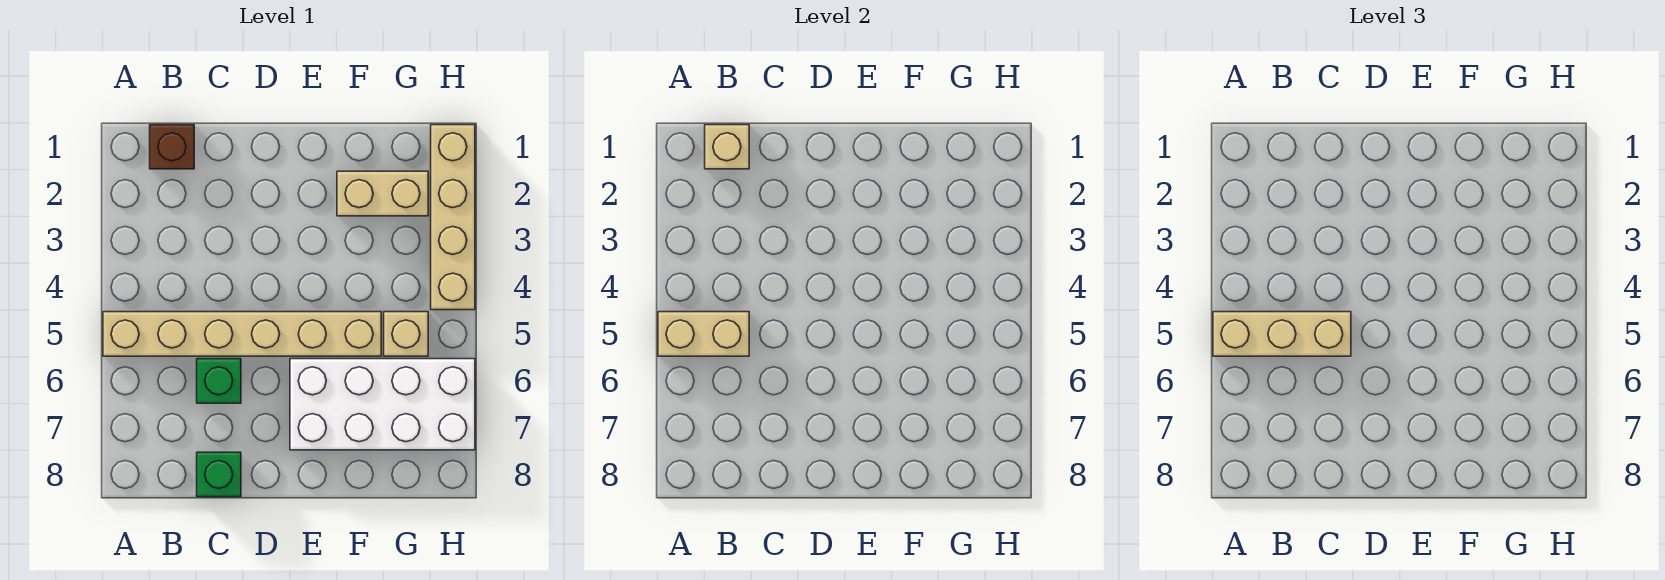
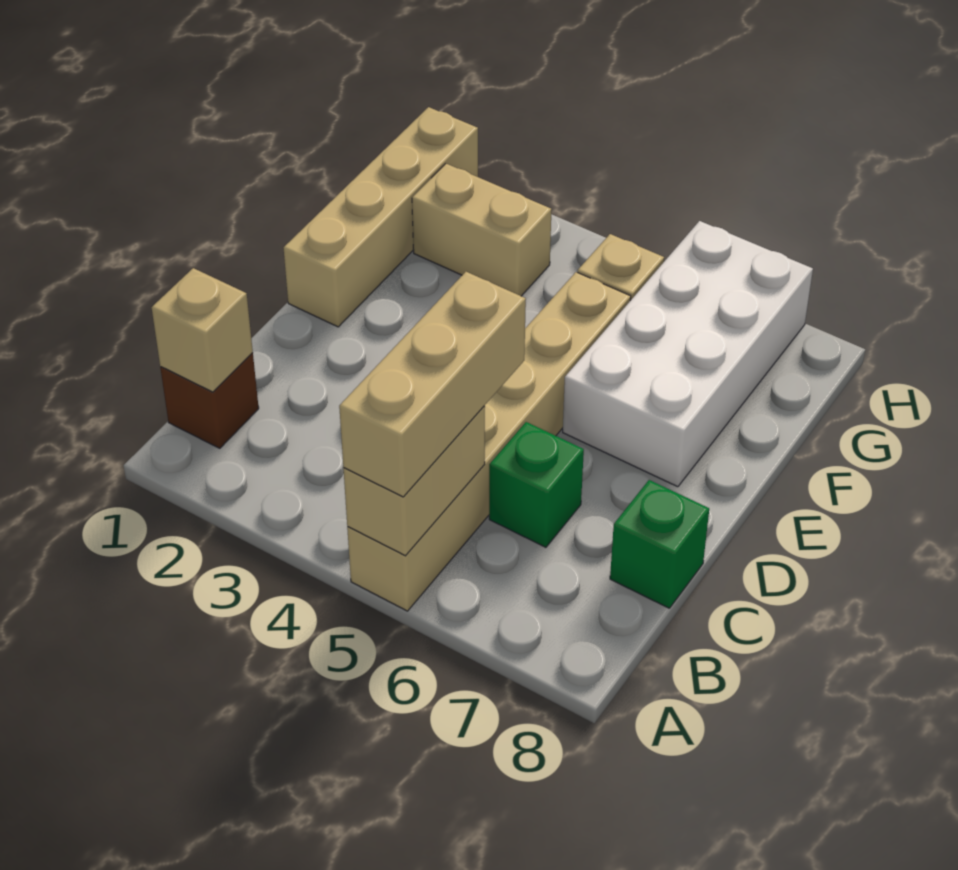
tan 1x2 brick [337,171,428,216] -> tan 1x2 brick turned to [412,164,552,296]
tan 1x4 brick [431,125,475,310] -> tan 1x4 brick turned to [284,107,478,327]

